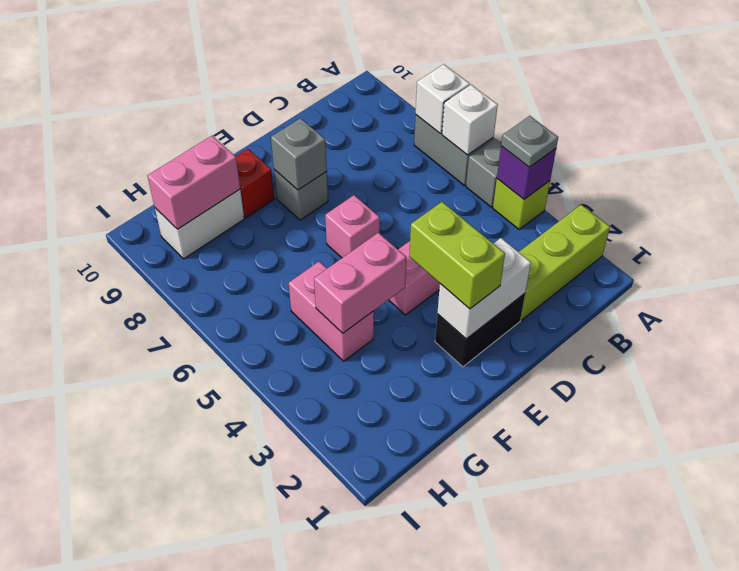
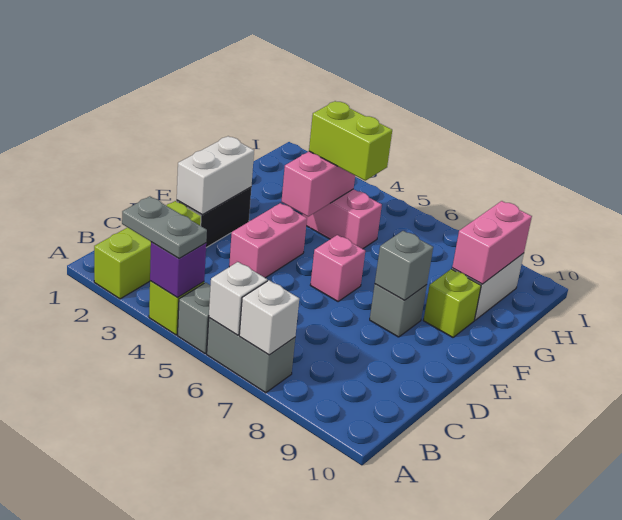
grey 1x1 plate [501,116,558,167] -> grey 1x2 plate [122,196,207,259]
lime 1x2 brick [409,202,505,309] -> lime 1x2 brick moved to [309,101,392,181]
red 1x1 brick [236,149,274,218] -> lime 1x1 brick [423,269,481,337]

